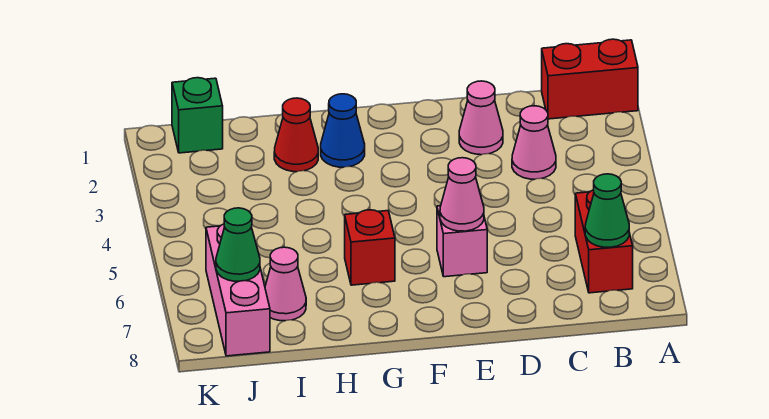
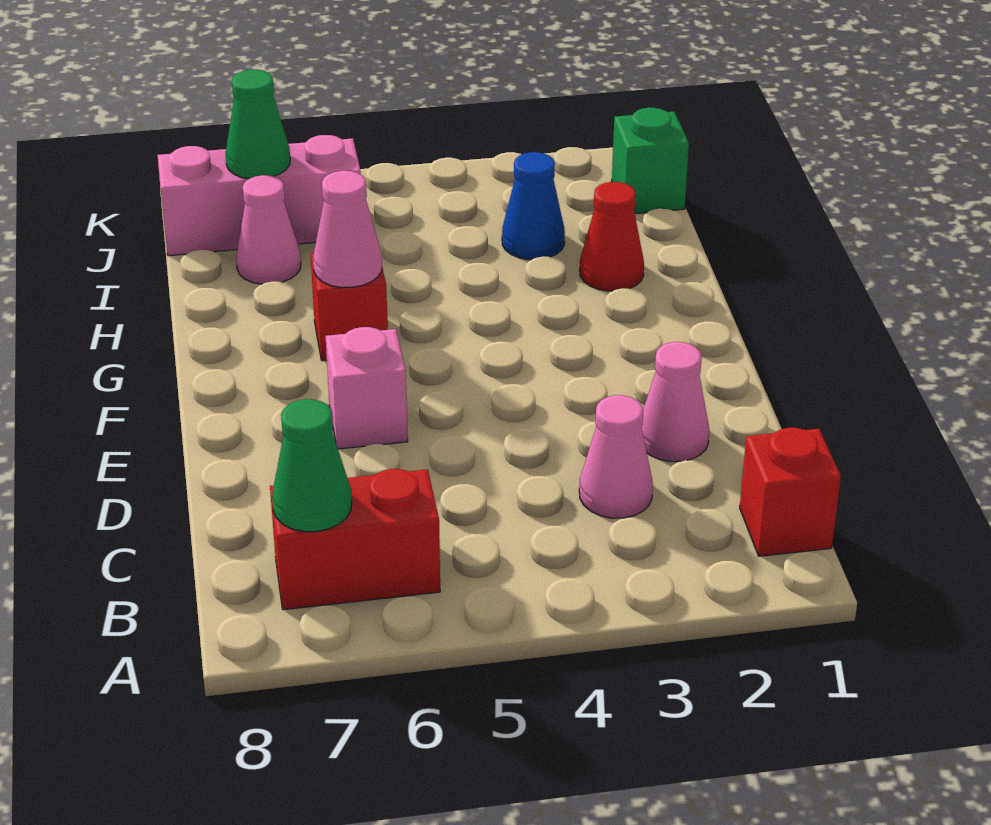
red 1x2 brick [542,39,638,119] -> red 1x1 brick [740,428,841,556]
pink 1x1 cone [440,158,484,231] -> pink 1x1 cone moved to [313,171,382,287]
blue 1x1 cone [321,94,365,167] -> blue 1x1 cone moved to [502,152,565,260]

